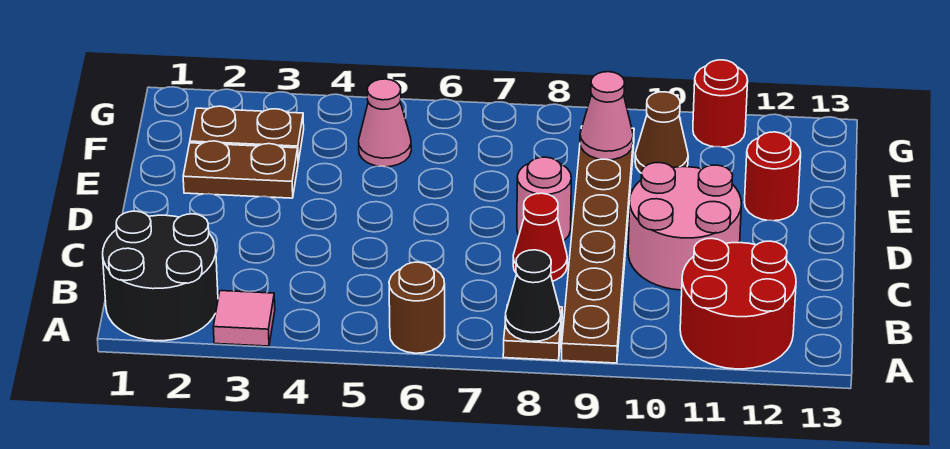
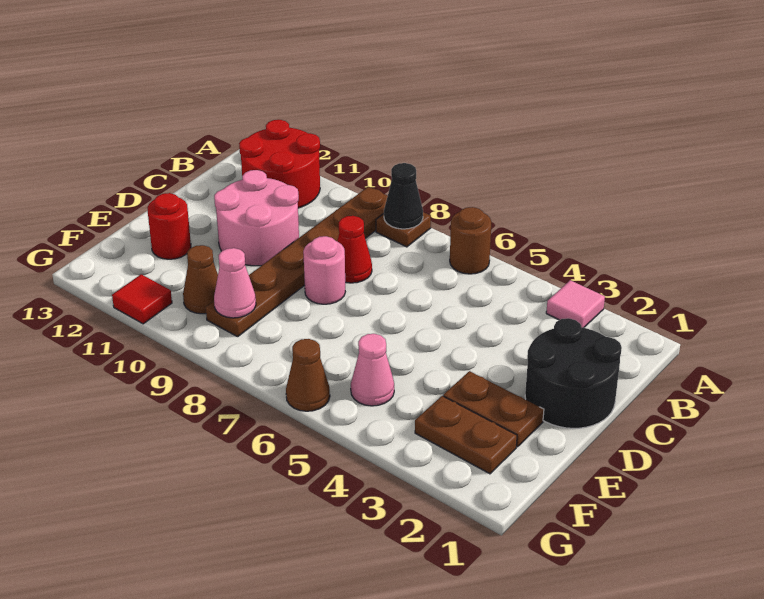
black 2x2 round brick [103,211,218,341] -> black 2x2 round brick moved to [525,318,622,428]
none -> brown 1x1 cone [286,339,330,411]
red 1x1 round brick [693,60,748,147] -> red 1x1 tile [112,274,172,324]

